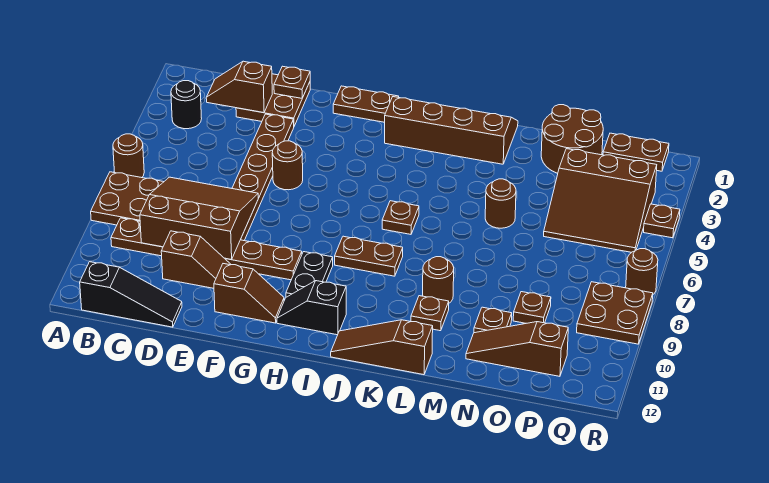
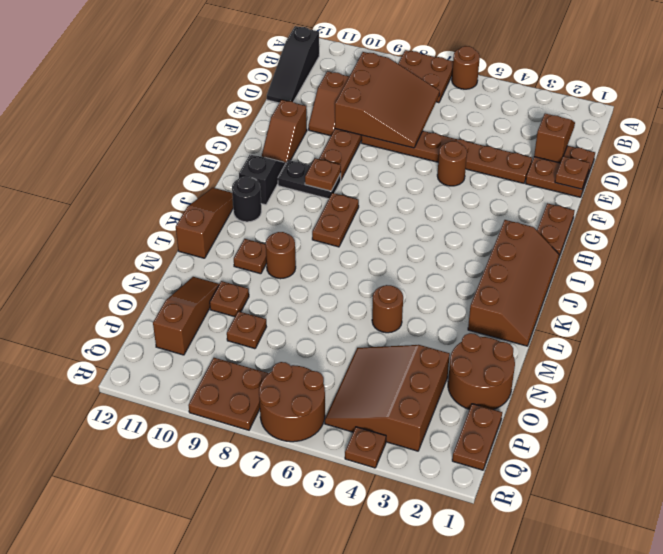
black 1x1 round brick [171,81,202,129] -> black 1x1 round brick moved to [232,176,262,222]
brown 1x1 plate [382,201,419,234] -> brown 1x1 plate moved to [305,158,341,191]
brown 1x1 round brick [626,249,658,294] -> brown 2x2 round brick [259,362,325,442]

